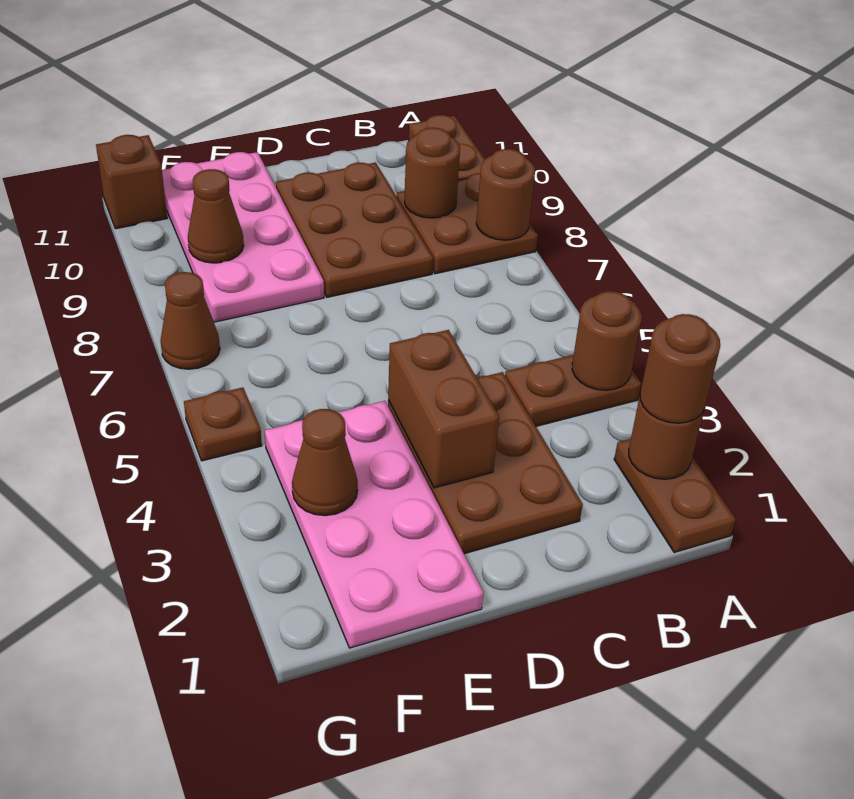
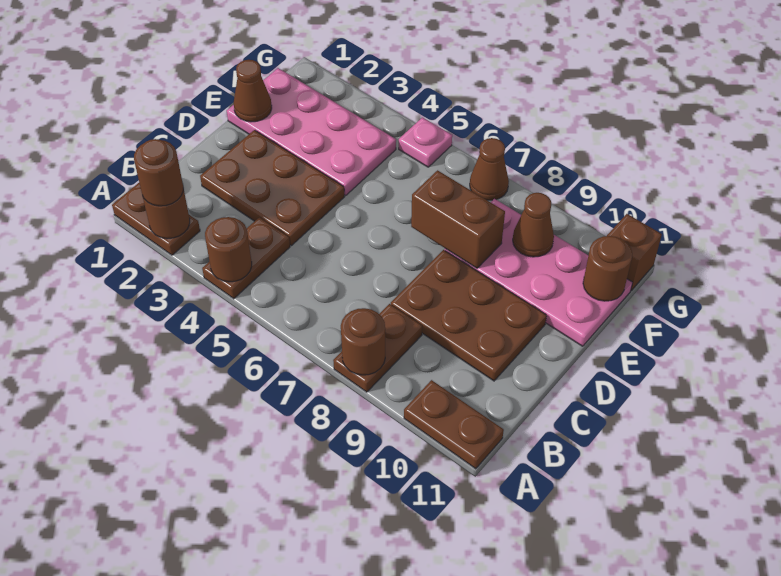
brown 2x2 plate [397,173,538,274] -> brown 1x2 plate [333,304,422,392]
brown 1x1 round brick [404,128,460,218] -> brown 1x1 round brick moved to [583,236,632,301]
brown 1x2 brick [388,330,499,488] -> brown 1x2 brick moved to [411,170,505,268]
brown 1x1 cone [292,409,358,516] -> brown 1x1 cone moved to [234,60,272,122]
brown 1x1 plate [184,387,262,461] -> pink 1x1 plate [399,117,452,167]

